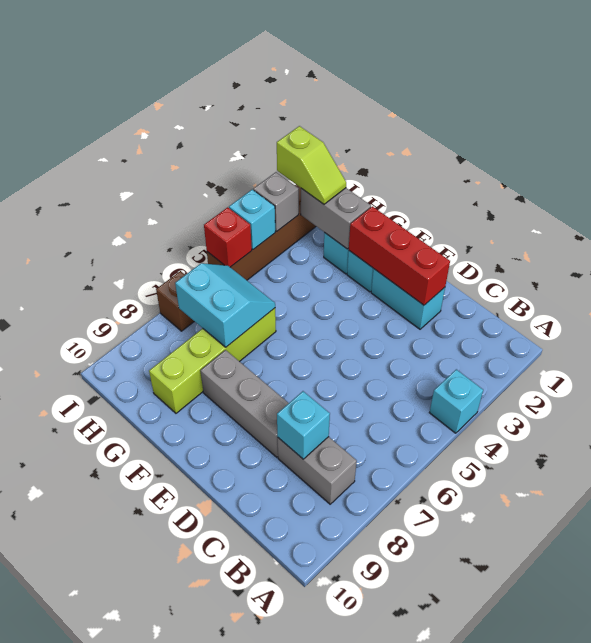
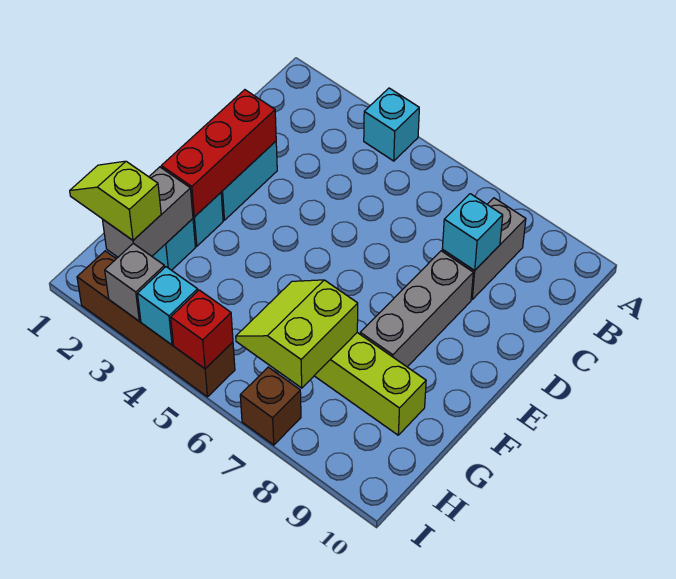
cyan 2x2 slope [175,263,275,347] -> lime 2x2 slope [236,280,358,388]
lime 1x2 slope [277,126,346,204] -> lime 1x2 slope turned to [70,161,161,240]

